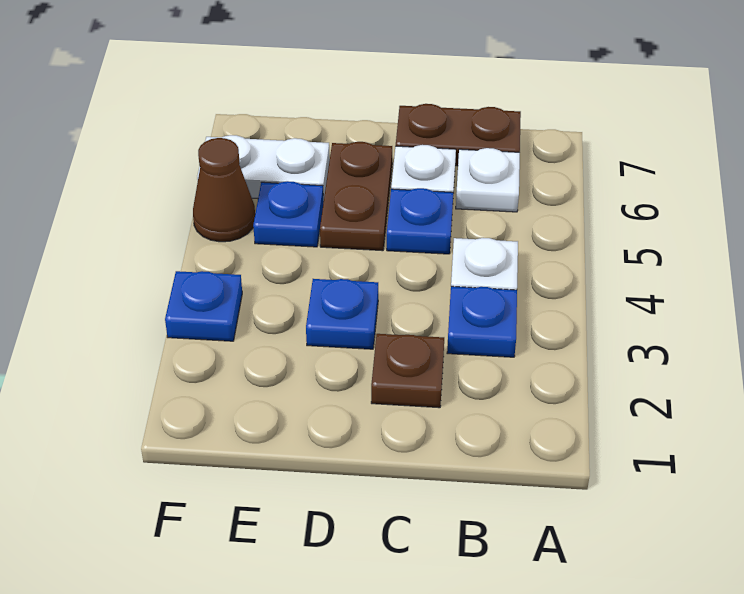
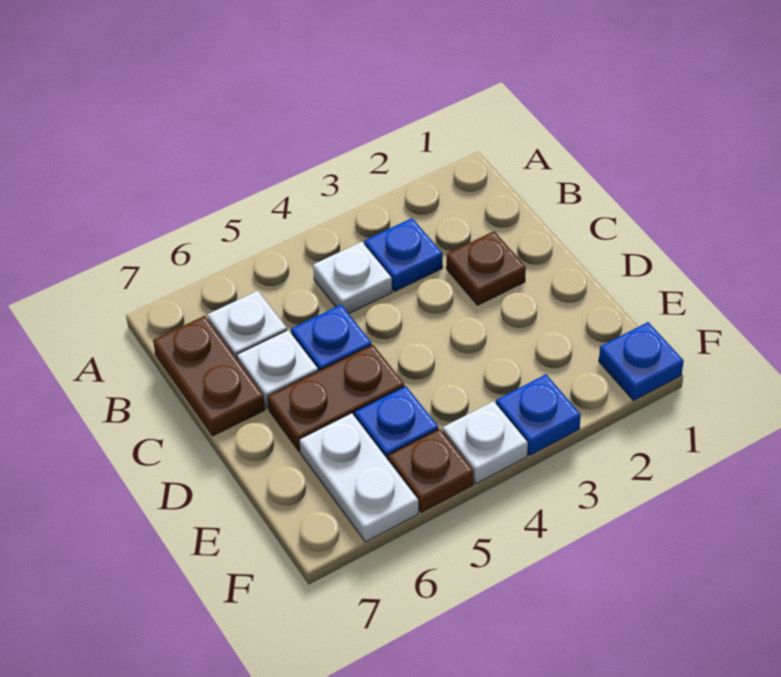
blue 1x1 plate [306,279,378,349] -> blue 1x1 plate moved to [599,322,684,401]
none -> white 1x1 plate [443,401,528,484]
brown 1x1 cone [193,138,255,242] -> brown 1x1 plate [388,429,474,513]

